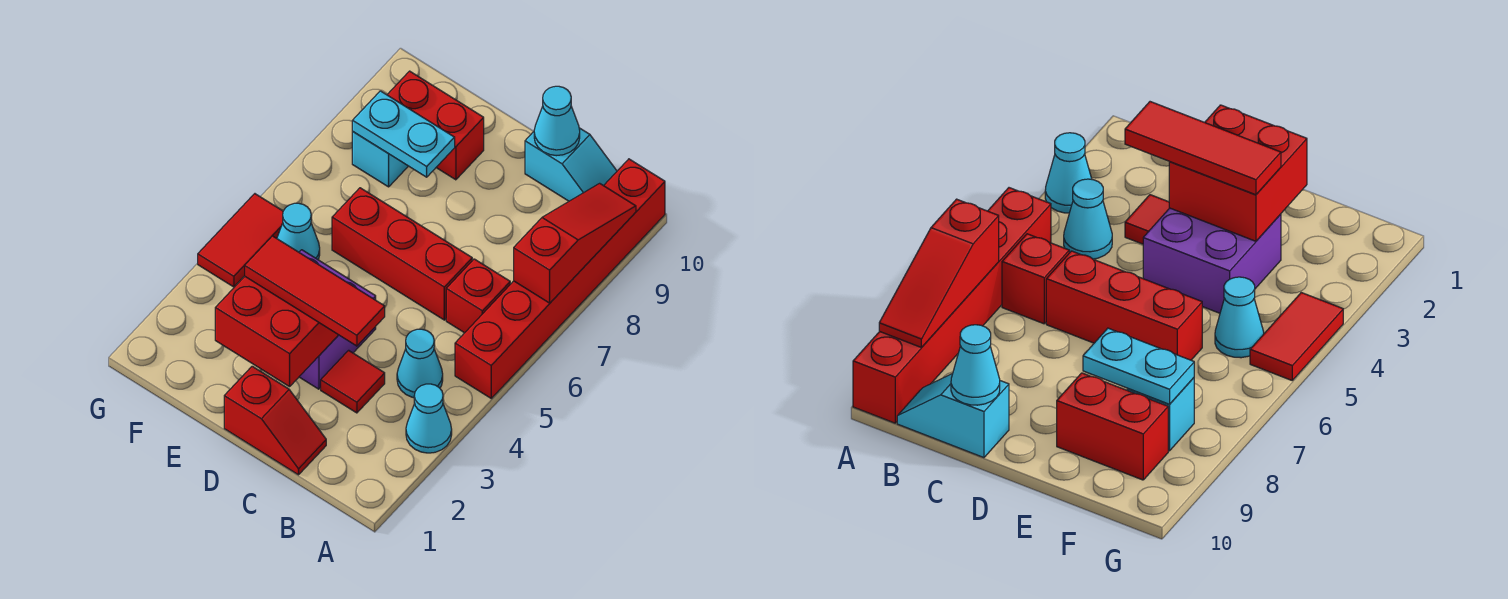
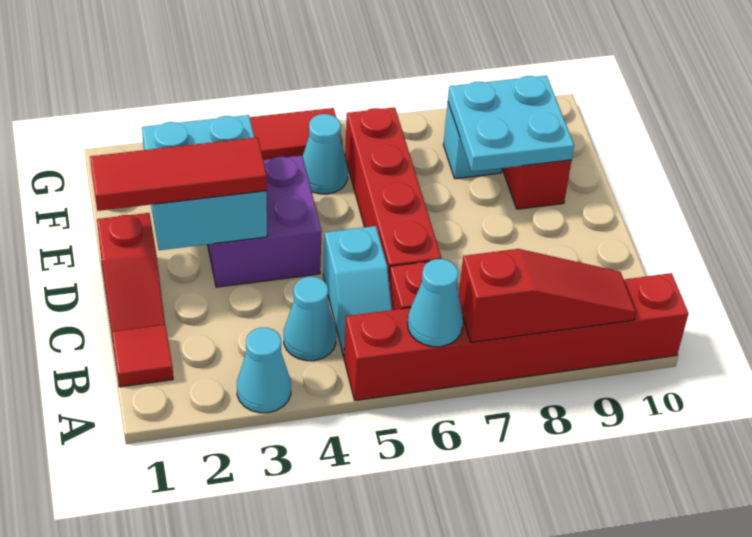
cyan 1x2 slope [525,128,617,201] -> cyan 1x2 slope moved to [323,226,392,356]
red 1x1 tile [321,350,385,413] -> red 1x1 tile moved to [112,325,173,387]
red 1x3 tile [245,236,385,346] -> red 1x3 tile turned to [90,137,267,211]
red 1x3 brick [332,188,472,320] -> red 1x4 brick [345,107,441,276]
cyan 1x1 cone [534,86,580,156] -> cyan 1x1 cone moved to [408,259,463,347]
red 2x2 brick [215,277,338,387] -> cyan 2x2 brick [142,115,267,250]
cyan 1x2 plate [352,91,455,177] -> cyan 2x2 plate [448,76,574,172]

